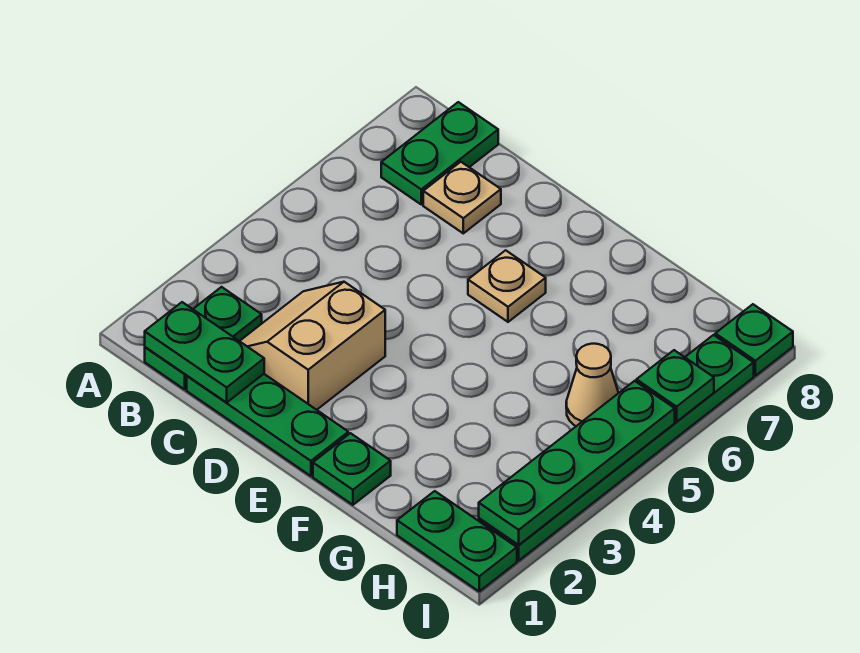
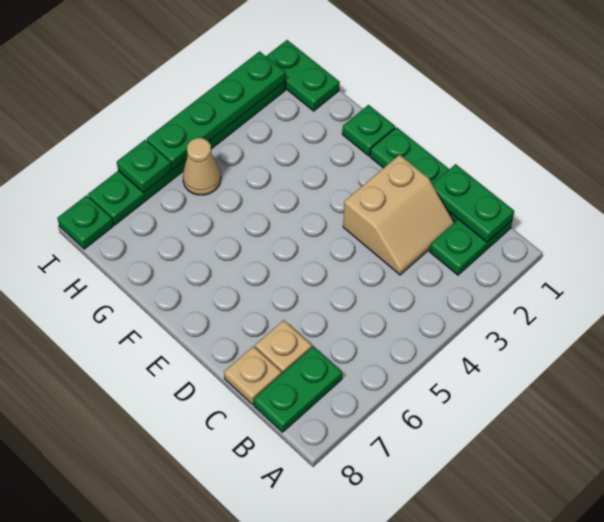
tan 1x1 plate [468,250,546,322] -> tan 1x1 plate moved to [224,346,282,404]

